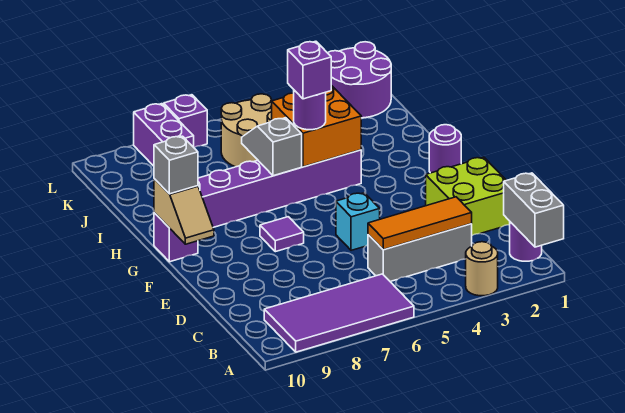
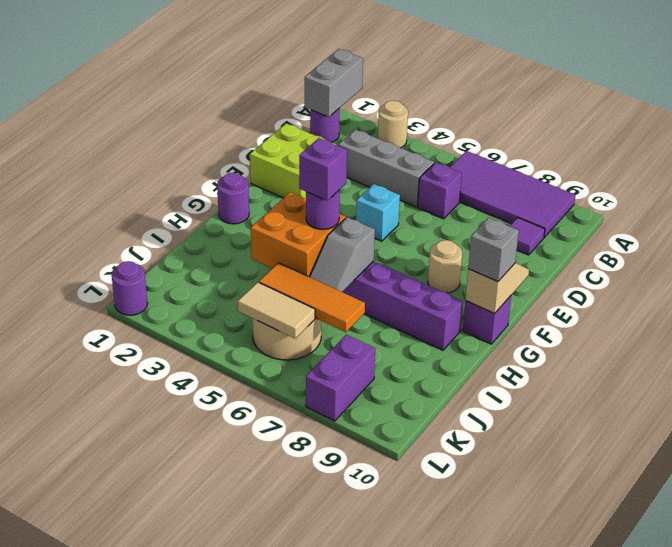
orange 1x3 tile [368,197,472,250] -> orange 1x3 tile moved to [259,263,365,332]
purple 1x1 tile [260,217,304,252] -> purple 1x1 tile moved to [510,217,545,255]
none -> tan 1x1 round brick [428,240,462,293]
purple 2x2 round brick [328,42,391,118] -> purple 1x1 round brick [111,261,148,315]
none -> tan 1x2 tile [238,282,315,338]
purple 1x1 brick [164,95,207,147] -> purple 1x1 brick moved to [418,162,462,219]

